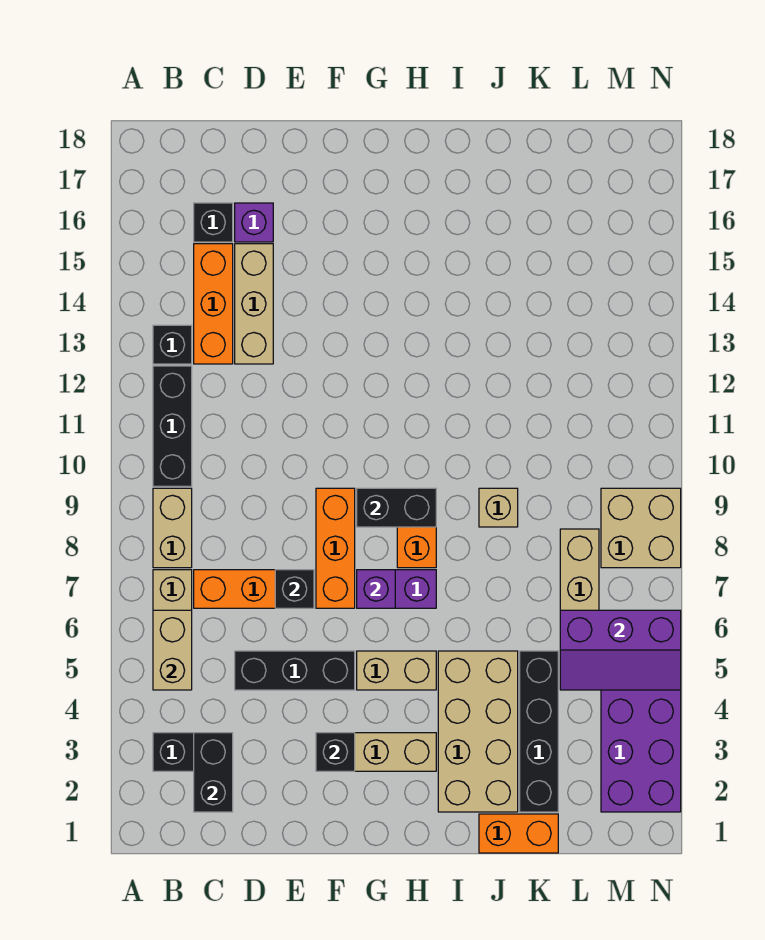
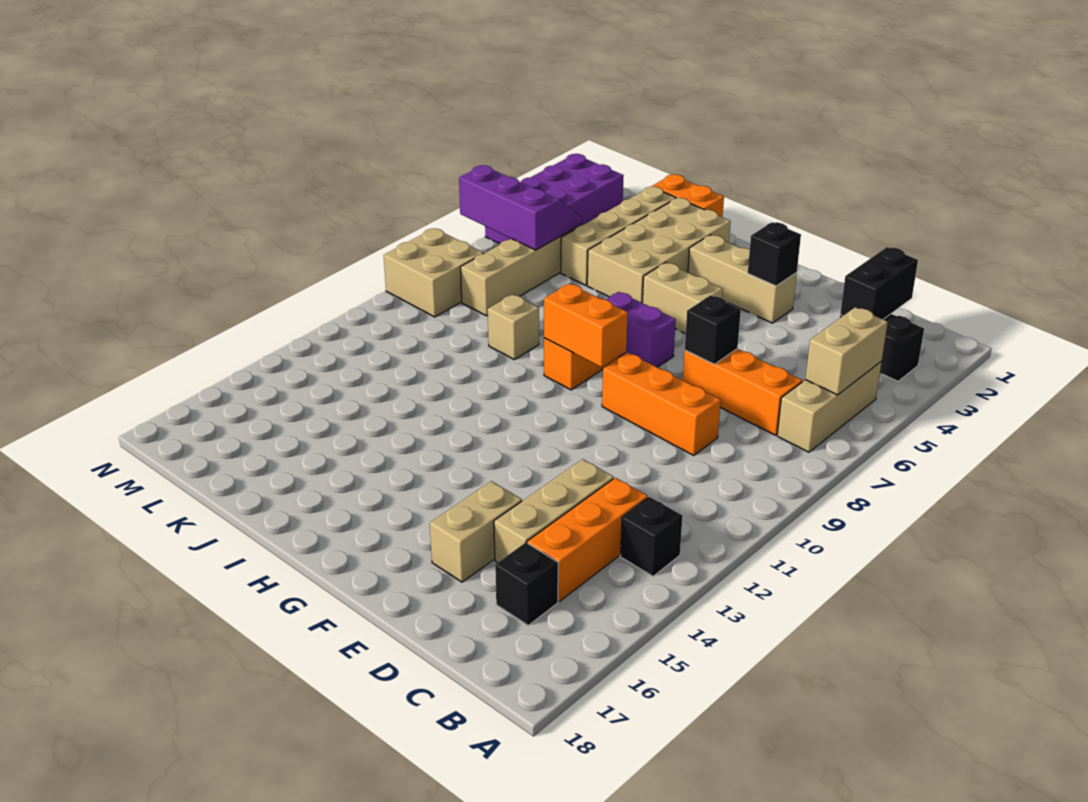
tan 1x2 brick [153,488,192,568] -> tan 1x2 brick moved to [430,481,522,582]
black 1x3 brick [153,366,192,486] -> none
black 1x3 brick [235,651,355,690] -> none
purple 1x1 brick [235,203,273,242] -> none
orange 1x3 brick [316,488,355,608] -> orange 1x3 brick turned to [602,352,721,455]
purple 1x1 brick [357,570,395,608] -> none
black 1x2 brick [357,488,436,527] -> orange 1x2 brick [544,284,628,367]
black 1x4 brick [520,651,558,812] -> tan 1x4 brick [561,187,676,285]

